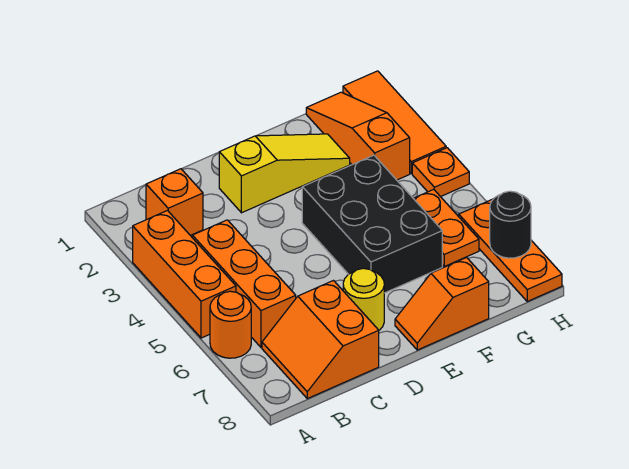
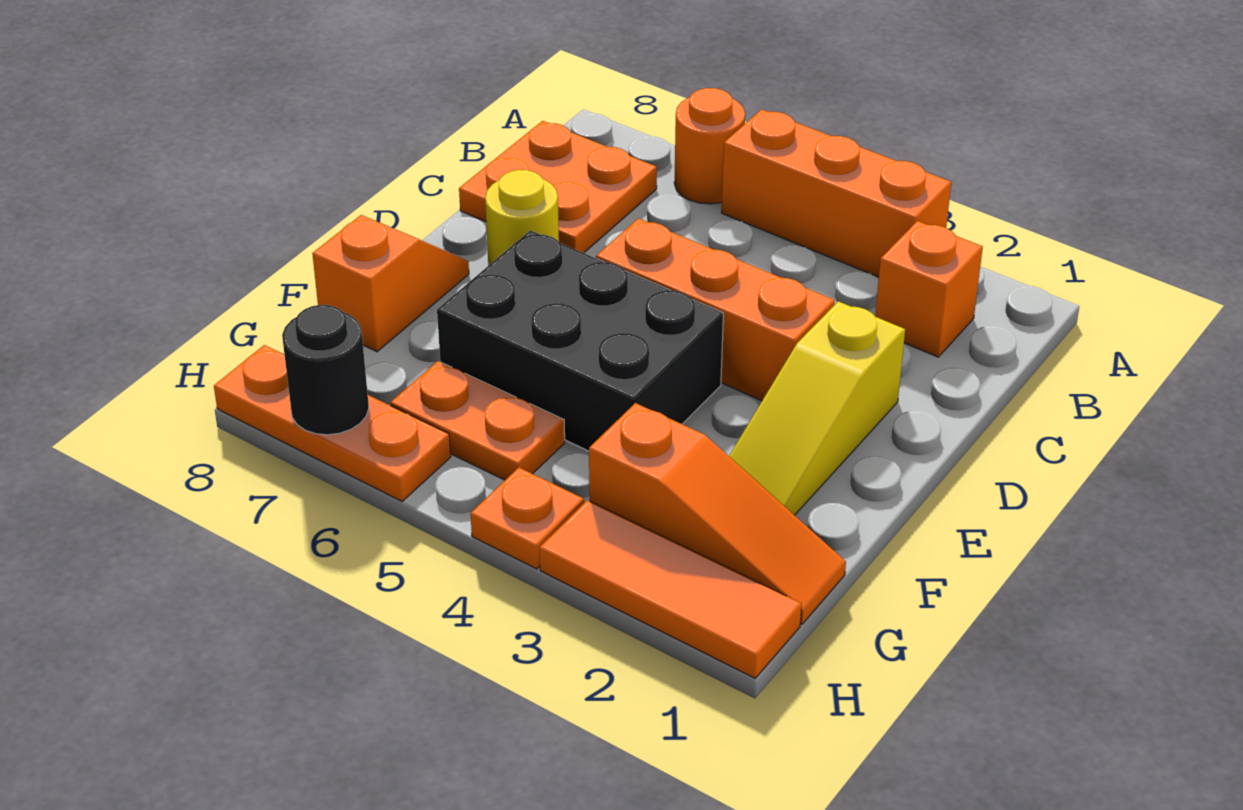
orange 1x3 brick [192,220,296,347] -> orange 1x3 brick moved to [596,218,835,401]
orange 2x2 slope [262,281,379,399] -> orange 2x2 plate [459,121,657,253]

